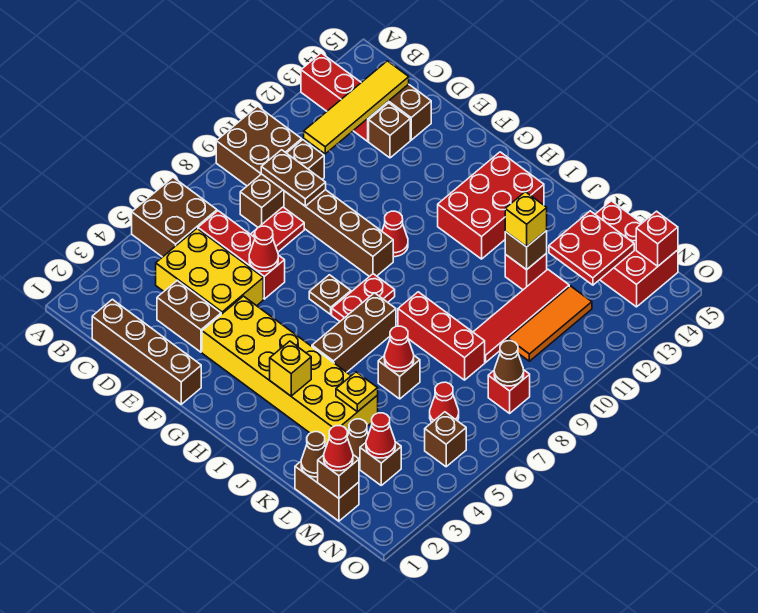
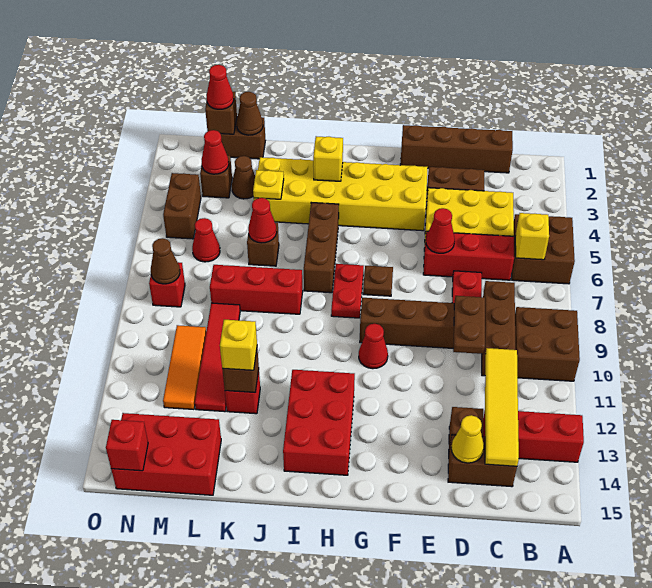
none -> yellow 1x1 brick [515,213,549,260]
brown 1x2 plate [261,150,326,206] -> brown 1x2 plate turned to [453,296,485,354]
none -> yellow 1x1 cone [451,415,484,463]
red 2x2 plate [549,211,634,285] -> none
brown 1x1 brick [425,412,466,467] -> brown 1x2 brick [163,173,201,239]

